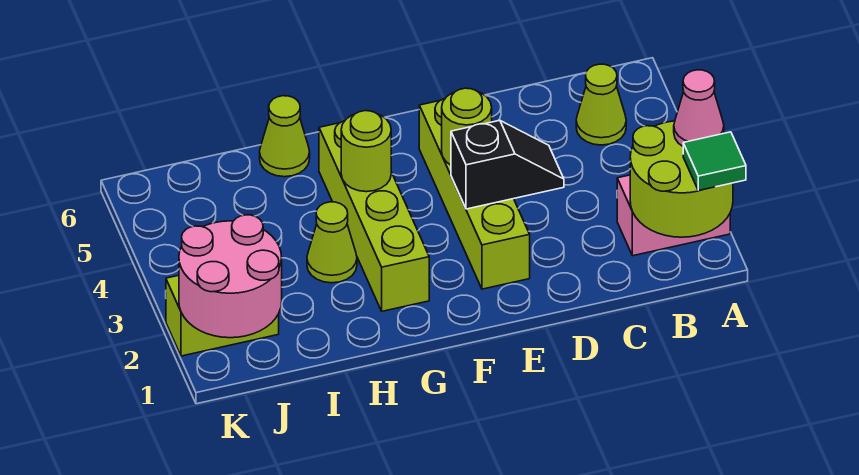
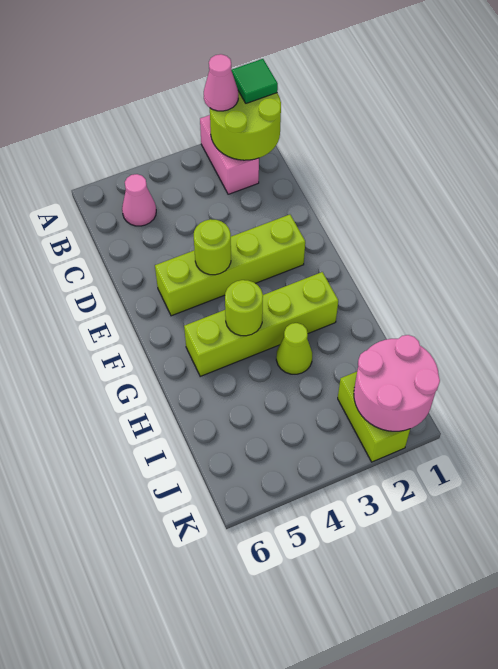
lime 1x1 cone [576,64,626,145] -> pink 1x1 cone [122,174,156,226]
black 1x2 slope [451,120,564,209] -> none
lime 1x1 cone [260,96,310,177] -> none

